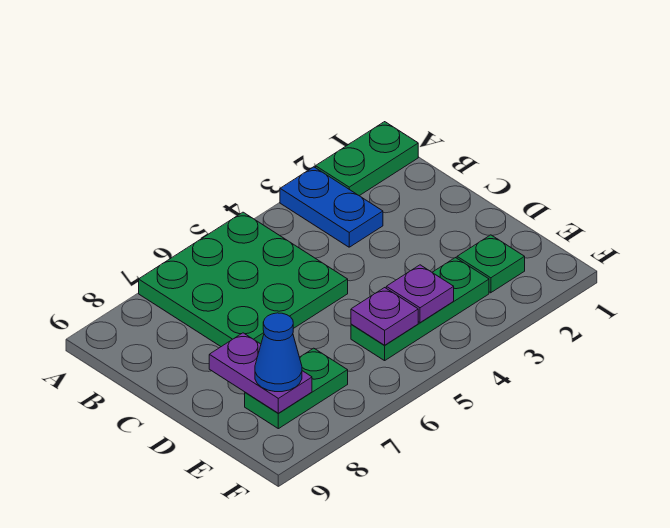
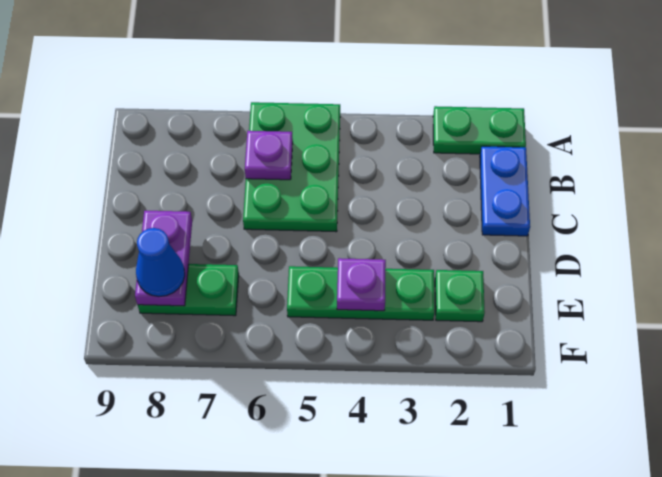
blue 1x2 plate [280,167,383,247] -> blue 1x2 plate moved to [480,146,530,236]
green 3x3 plate [139,212,348,347] -> green 2x3 plate [243,102,340,232]
purple 1x1 plate [351,288,418,345] -> purple 1x1 plate moved to [245,131,293,180]

